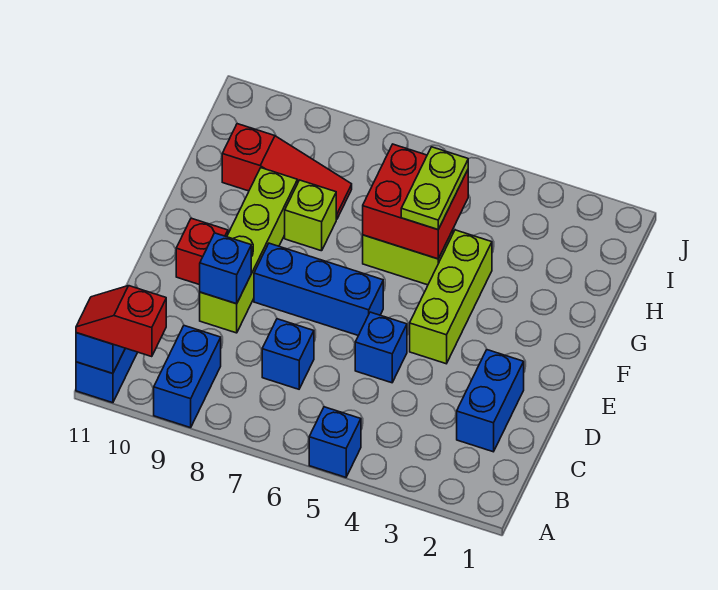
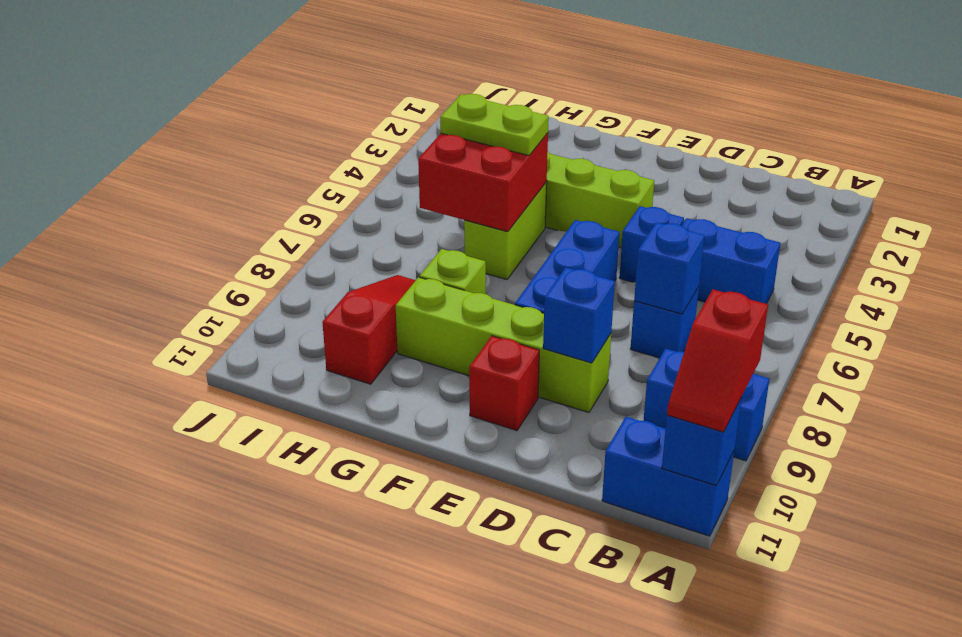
blue 1x1 brick [309,407,361,477] -> blue 1x1 brick moved to [634,222,704,314]
blue 1x2 brick [457,350,524,452] -> blue 1x2 brick moved to [682,218,780,304]

